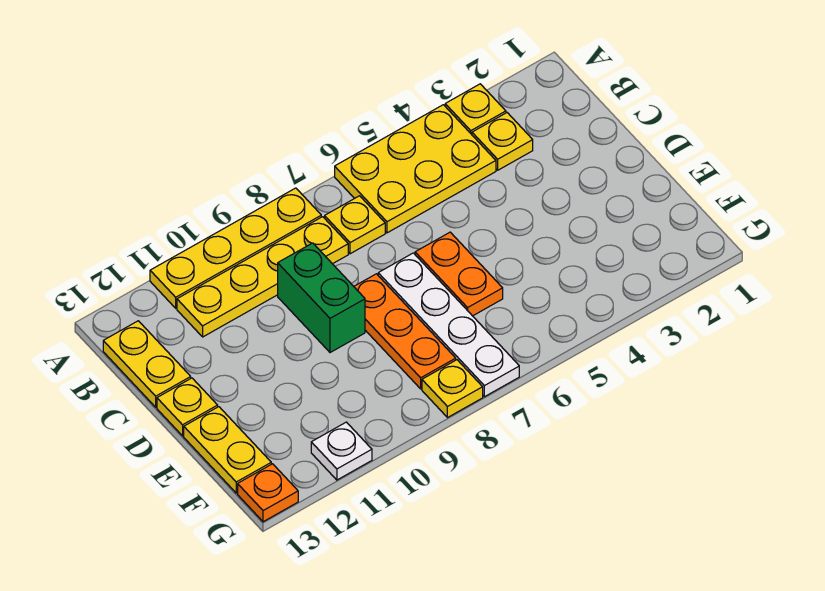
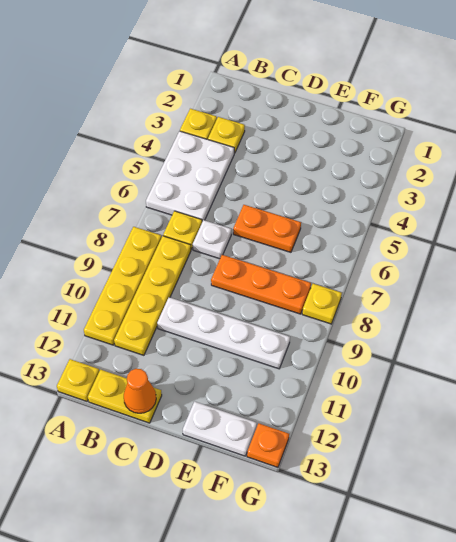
yellow 2x3 plate [335,105,496,233] -> white 2x3 plate [146,131,234,222]
green 1x2 brick [278,243,365,353] -> none
none -> orange 1x1 cone [124,369,156,413]
white 1x4 plate [378,253,519,397] -> white 1x4 plate moved to [157,297,290,369]
yellow 1x1 plate [157,378,218,436] -> yellow 1x1 plate moved to [57,359,99,401]
yellow 1x2 plate [184,407,271,493] -> white 1x2 plate [183,402,257,456]
white 1x1 plate [311,422,372,480] -> white 1x1 plate moved to [193,220,231,259]

